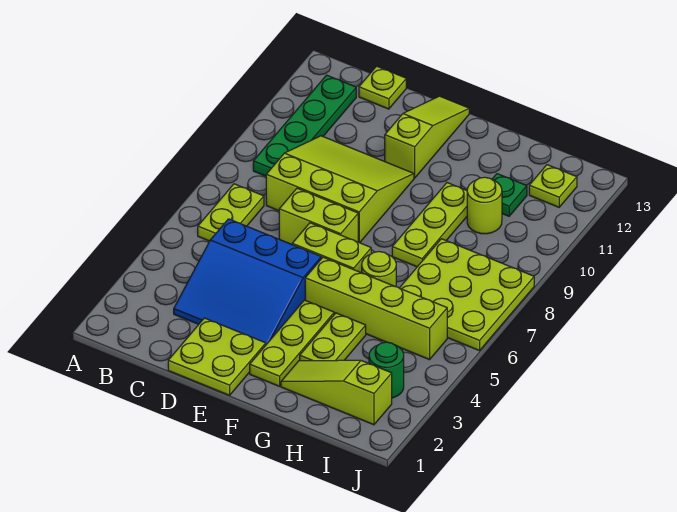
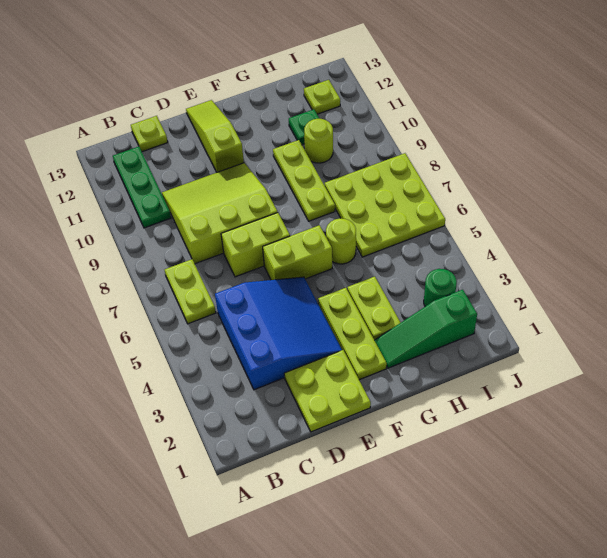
green 1x4 plate [253,75,356,176] -> green 1x3 plate [113,147,171,228]
blue 3x3 slope [174,219,321,344] -> blue 3x3 slope turned to [215,277,342,390]
lime 1x4 brick [305,257,447,360] -> none
lime 1x3 slope [281,360,392,425] -> green 1x3 slope [375,290,477,368]

